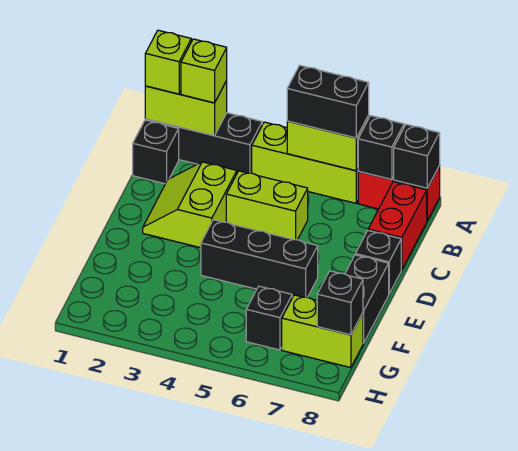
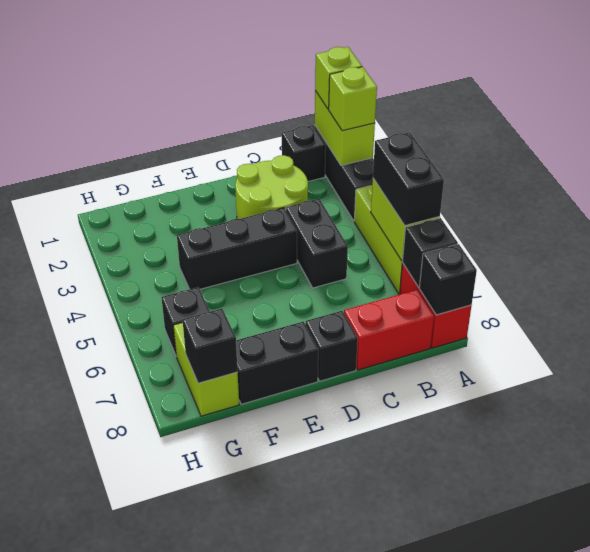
lime 2x2 slope [143,162,237,248] -> lime 2x2 round brick [235,155,308,219]
lime 1x2 brick [226,171,308,240] -> black 1x2 brick [286,199,348,288]
black 1x3 brick [201,220,318,297] -> black 1x3 brick turned to [177,208,297,289]

